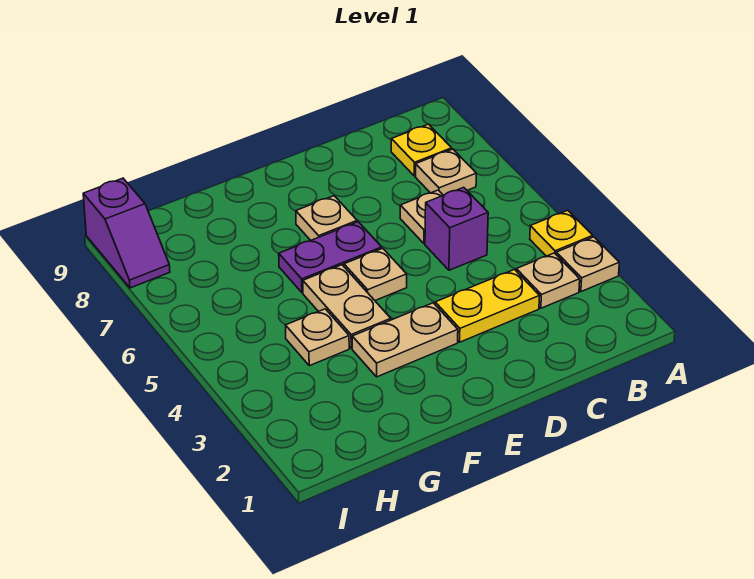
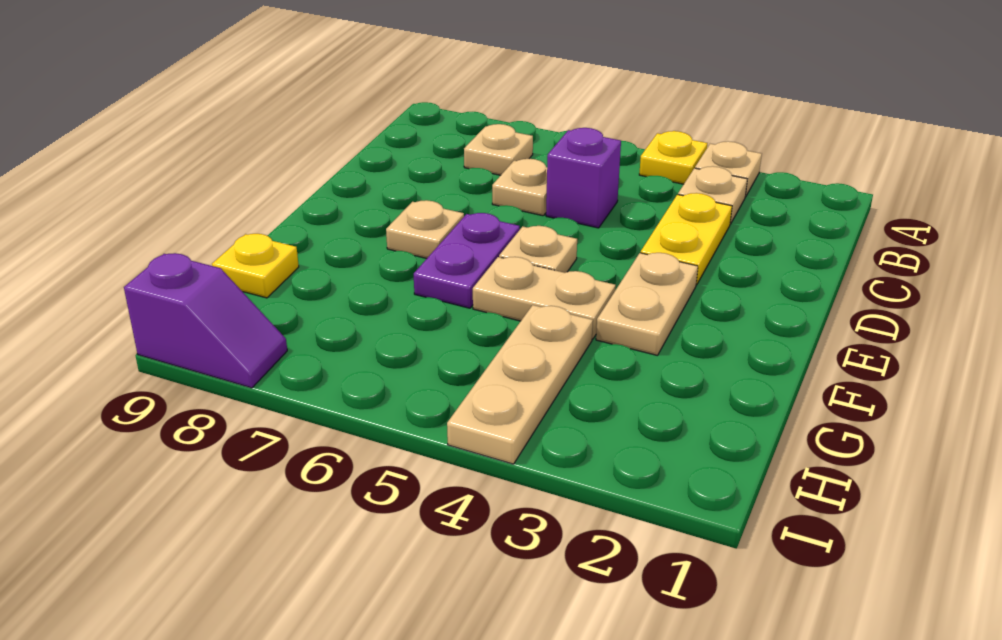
yellow 1x1 plate [391,124,452,176] -> yellow 1x1 plate moved to [212,234,299,298]
tan 1x1 plate [285,309,349,366] -> tan 1x3 plate [447,305,593,464]

